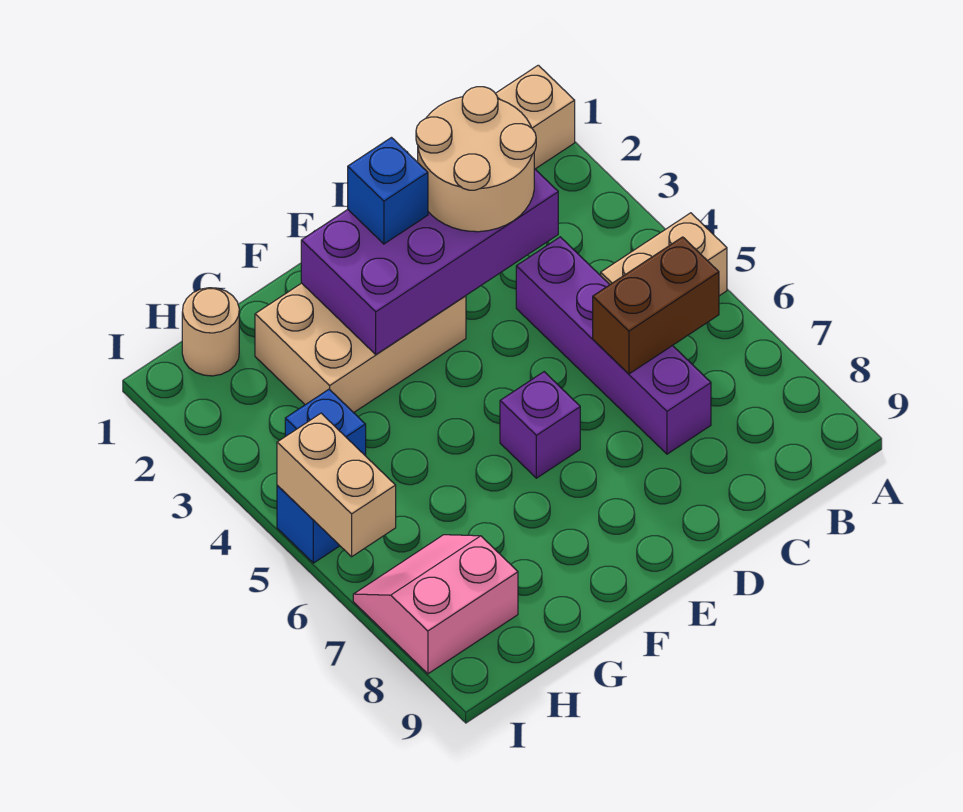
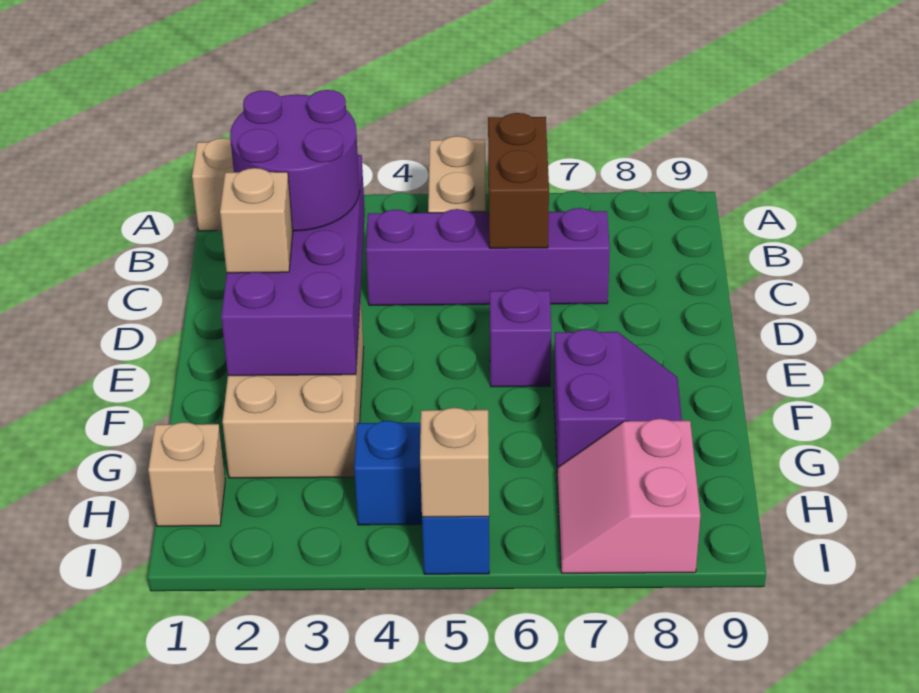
tan 2x2 round brick [416,87,536,232] -> purple 2x2 round brick [230,90,360,231]
blue 1x1 brick [348,138,428,244] -> tan 1x1 brick [220,168,293,273]
none -> purple 2x2 slope [554,329,682,472]
tan 1x1 round brick [182,288,239,376] -> tan 1x1 brick [148,422,225,526]
tan 1x2 brick [277,413,396,557] -> tan 1x1 brick [420,408,489,517]

